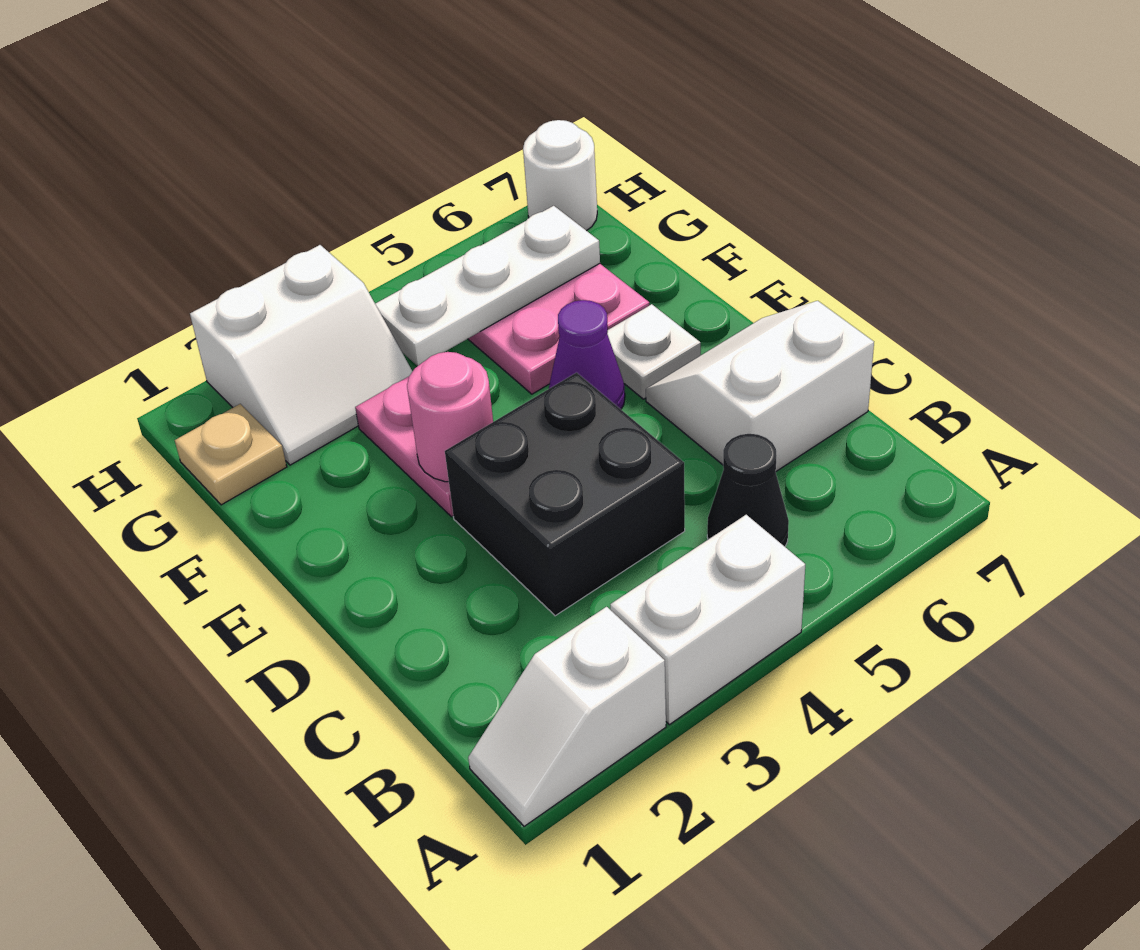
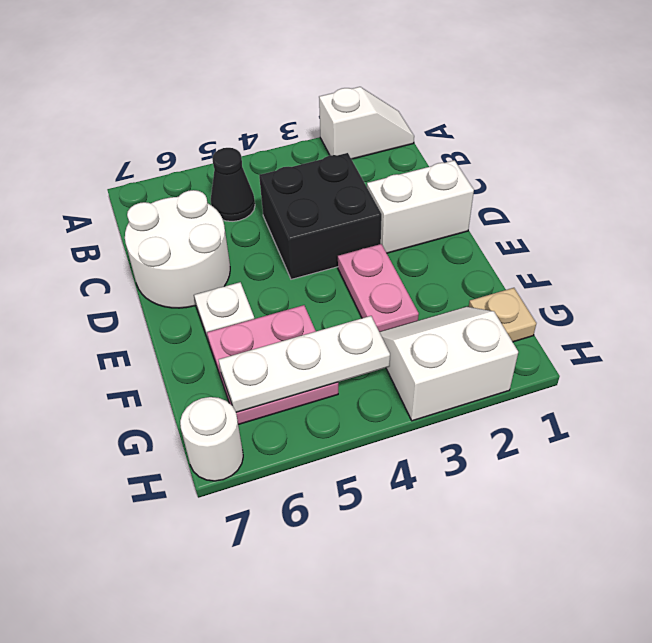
white 1x2 brick [610,515,805,725] -> white 1x2 brick moved to [367,160,474,253]
white 2x2 slope [646,301,874,472] -> white 2x2 round brick [125,190,230,308]
pink 1x1 round brick [407,352,493,482] -> none
purple 1x1 cone [549,300,625,409] -> none

